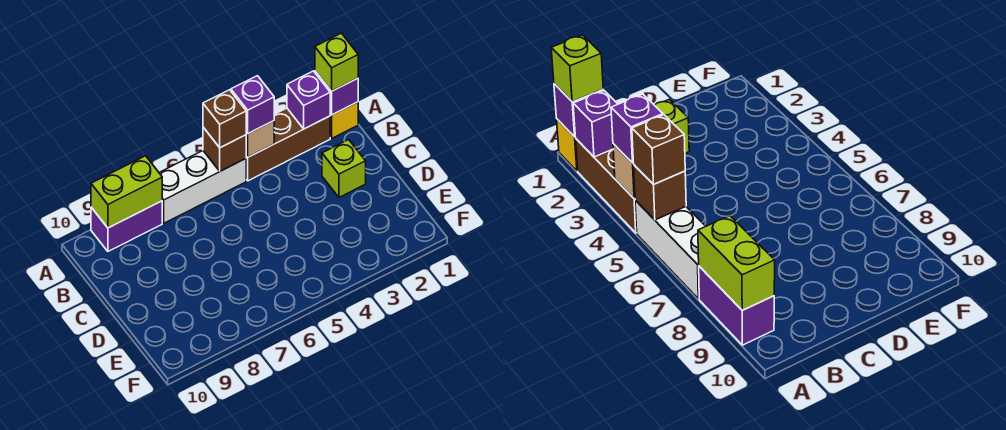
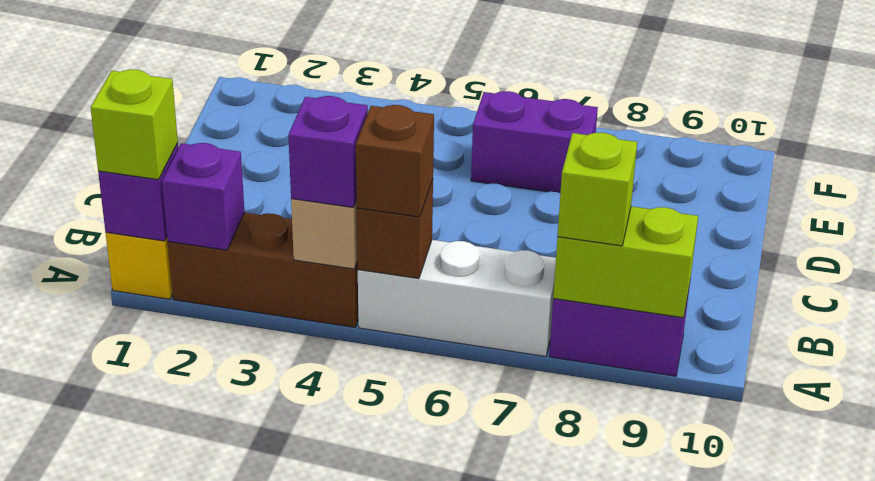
lime 1x1 brick [322,140,366,197] -> lime 1x1 brick moved to [558,133,637,246]
none -> purple 1x2 brick [471,91,598,193]

